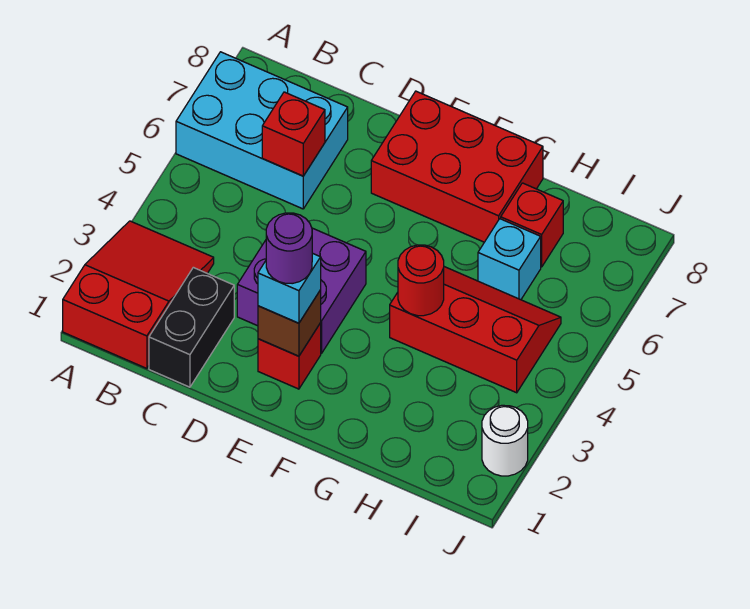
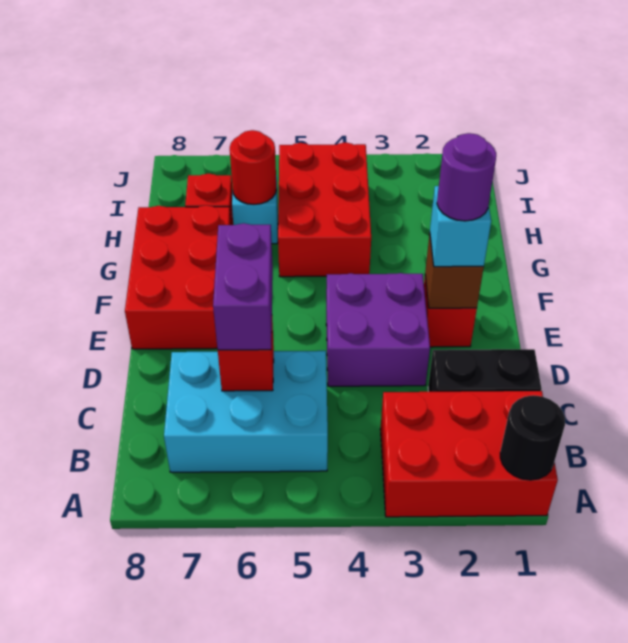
red 2x3 slope [63,221,214,368] -> red 2x3 brick [380,391,558,517]
none -> black 1x1 round brick [500,395,565,480]
cyan 2x3 brick [176,52,348,209] -> cyan 2x3 brick turned to [164,351,328,472]
none -> purple 1x2 brick [213,223,273,350]
red 2x3 slope [390,267,561,393] -> red 2x3 brick [278,143,371,277]
red 1x1 round brick [398,245,444,316] -> red 1x1 round brick moved to [230,130,276,204]
white 1x1 round brick [482,405,528,476] -> none

